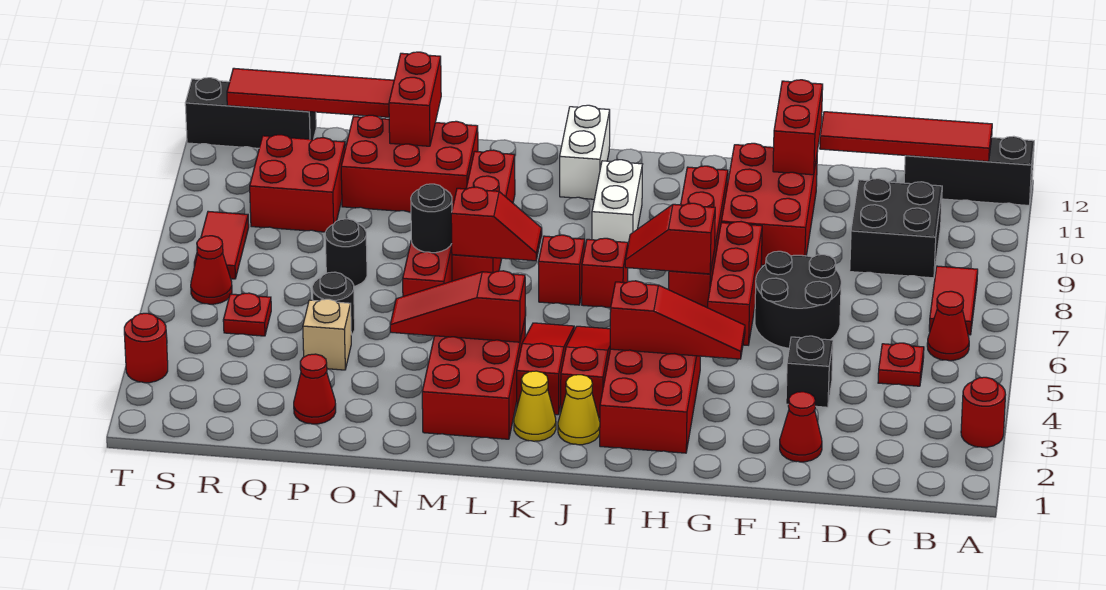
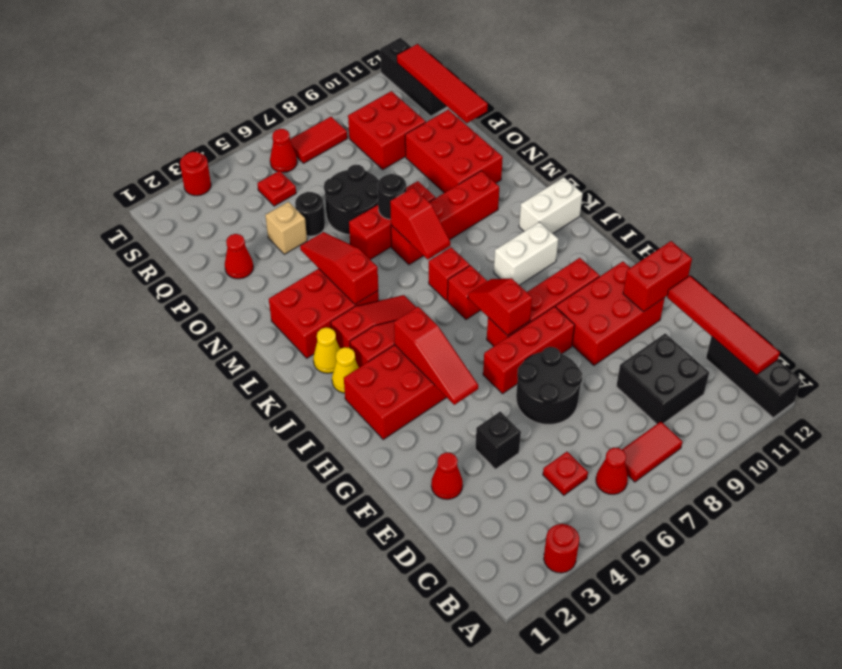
red 1x2 brick [389,52,441,146] -> none
black 1x1 round brick [325,219,367,286] -> black 2x2 round brick [324,165,379,235]

